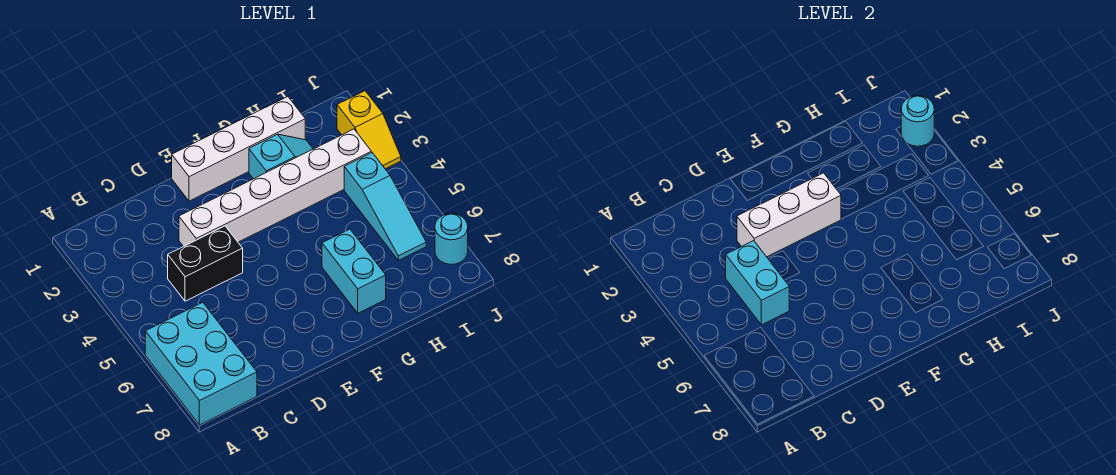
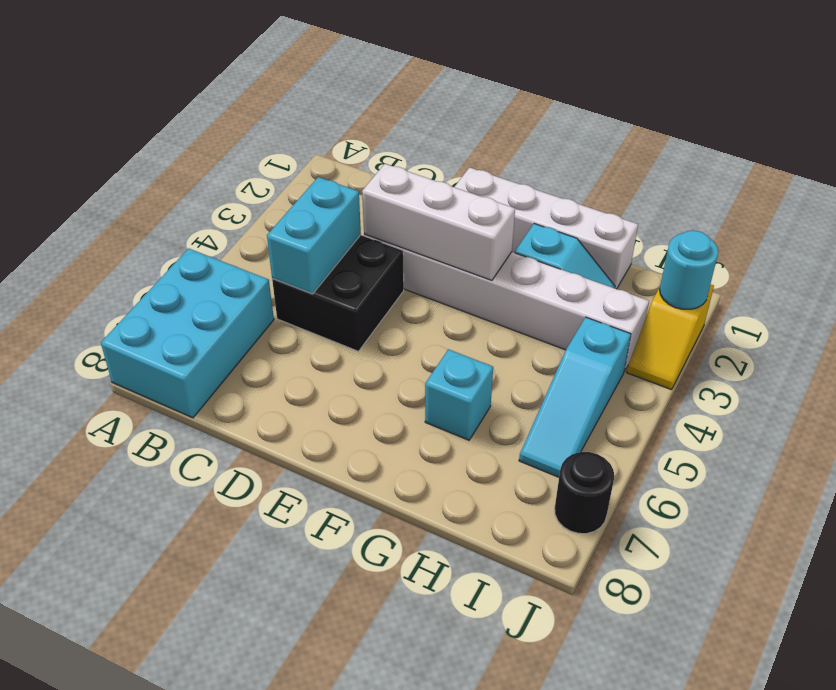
black 1x2 brick [168,226,243,301] -> black 2x2 brick [272,235,404,351]
cyan 1x2 brick [322,229,386,313] -> cyan 1x1 brick [425,349,493,440]
cyan 1x1 round brick [435,214,468,264] -> black 1x1 round brick [555,452,614,534]

